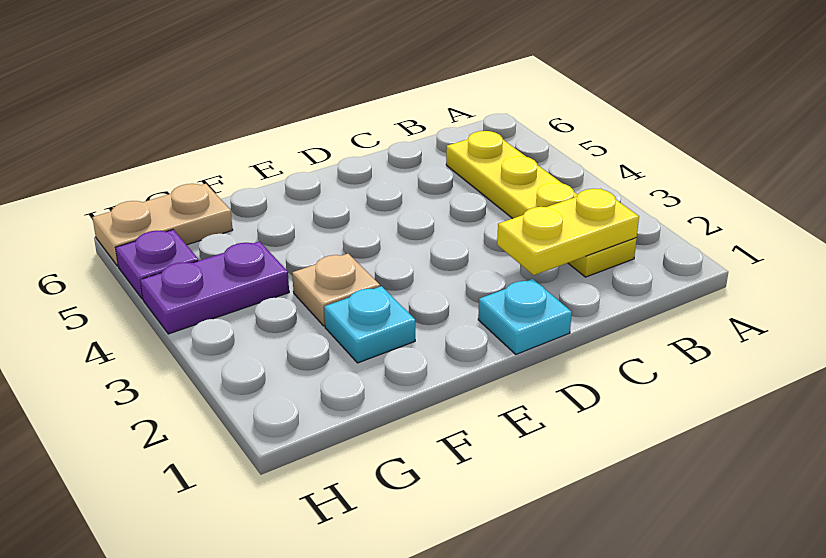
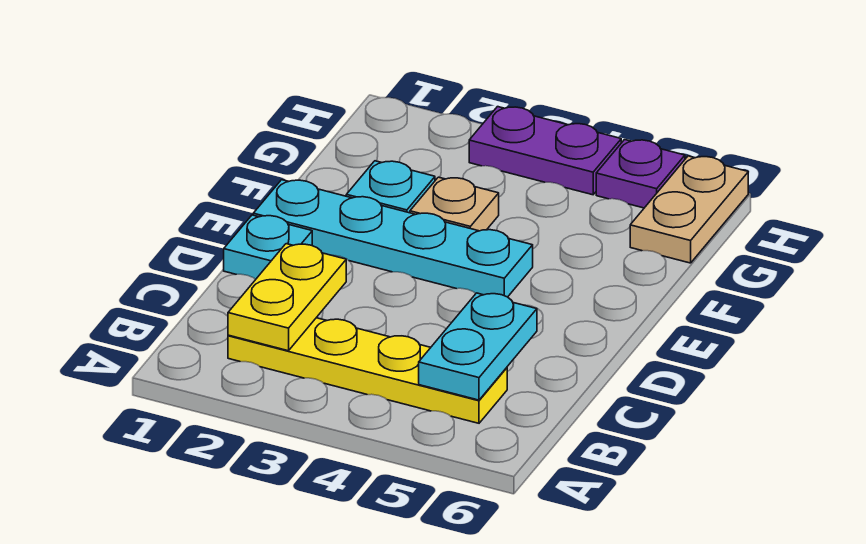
none -> cyan 1x2 plate [419,293,537,400]
none -> cyan 1x4 plate [253,180,533,297]
purple 1x2 plate [140,241,289,334] -> purple 1x2 plate turned to [469,107,621,195]

